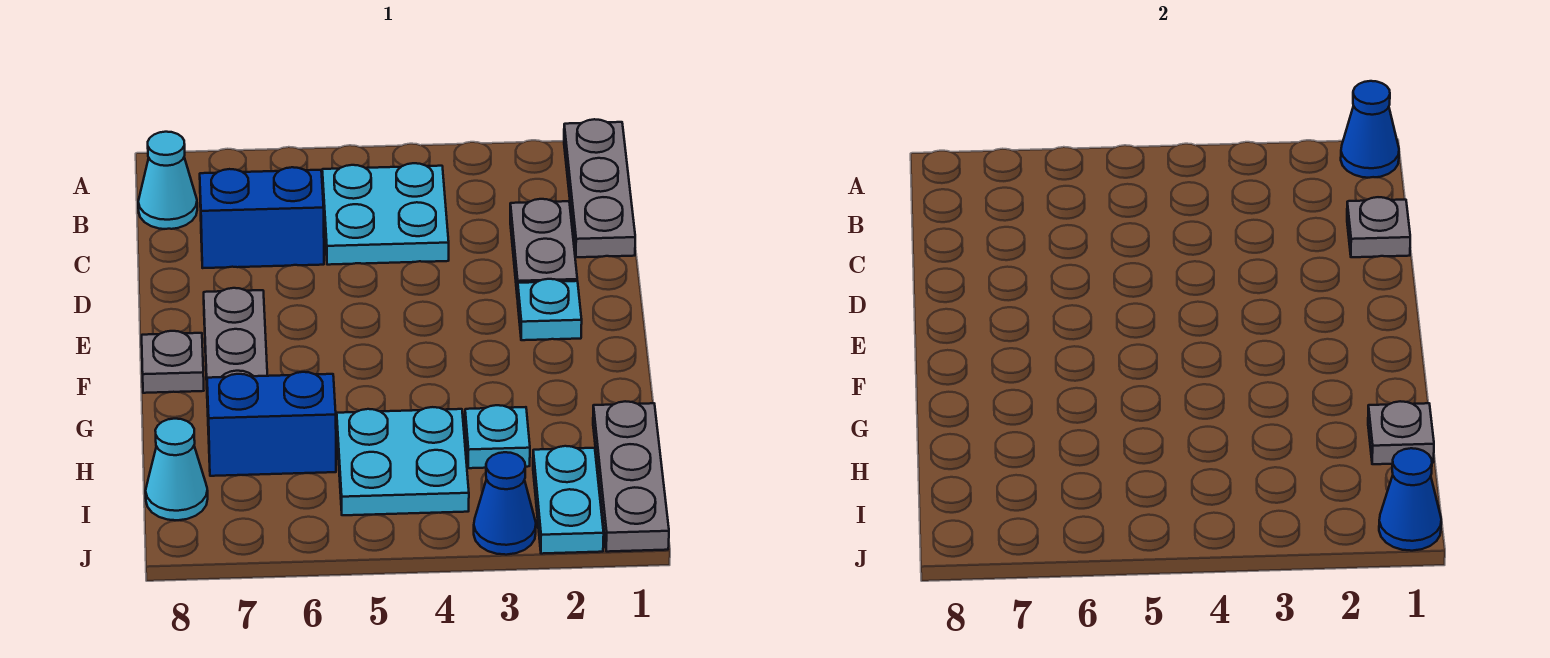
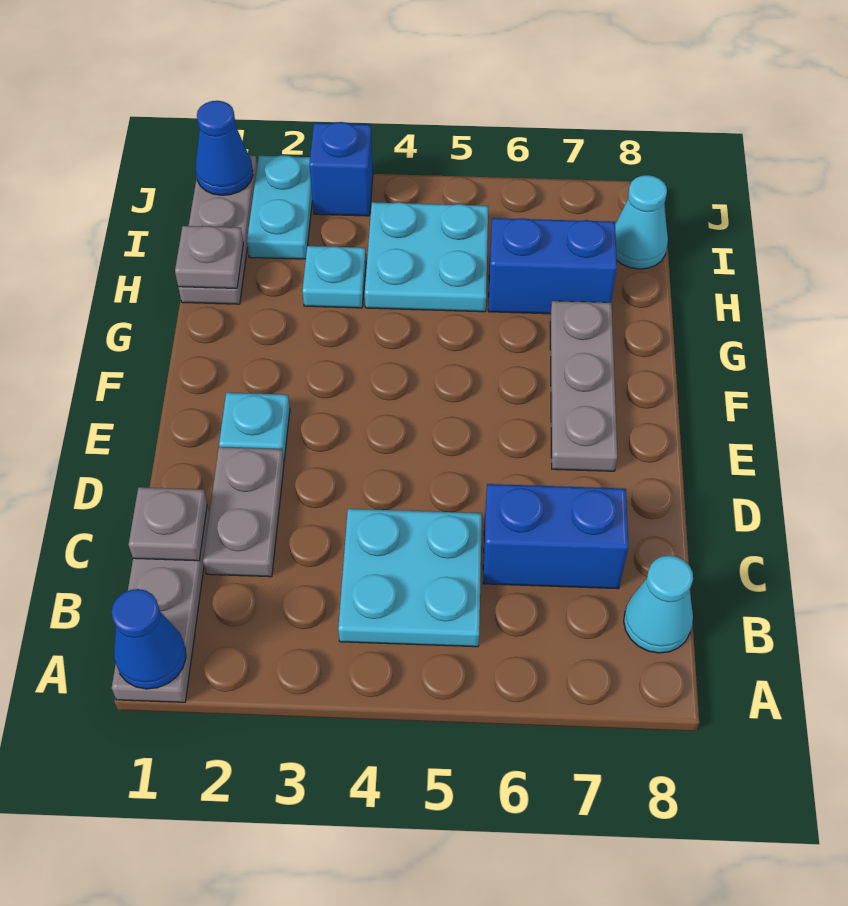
grey 1x1 plate [142,331,204,393] -> none
blue 1x1 cone [474,452,536,555] -> blue 1x1 brick [309,122,373,216]

